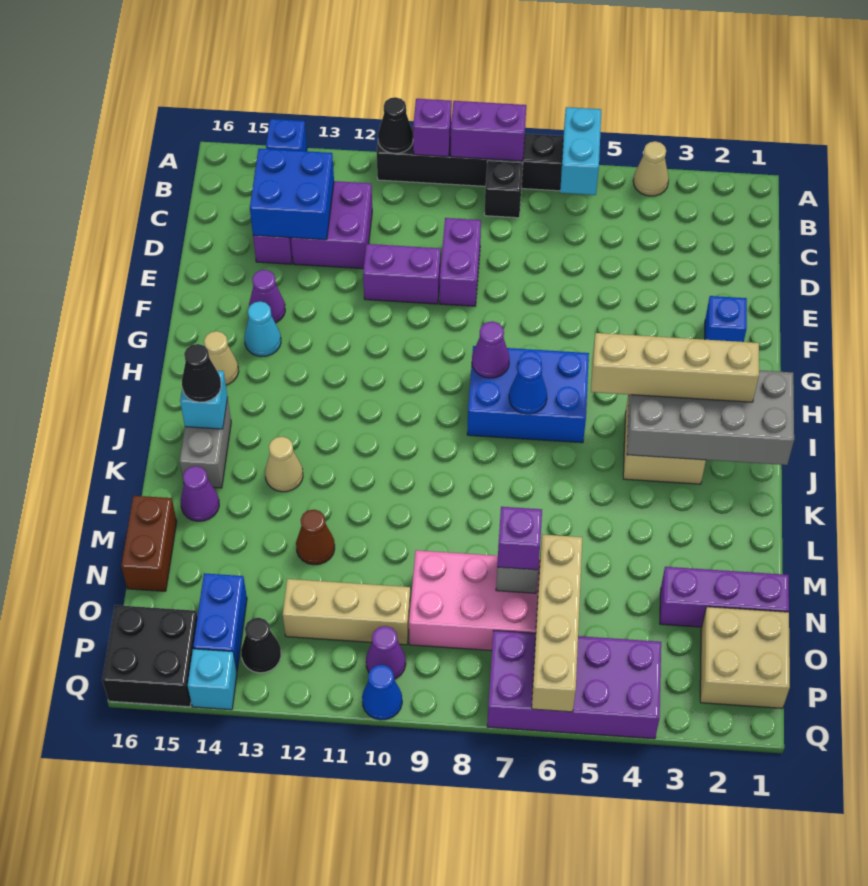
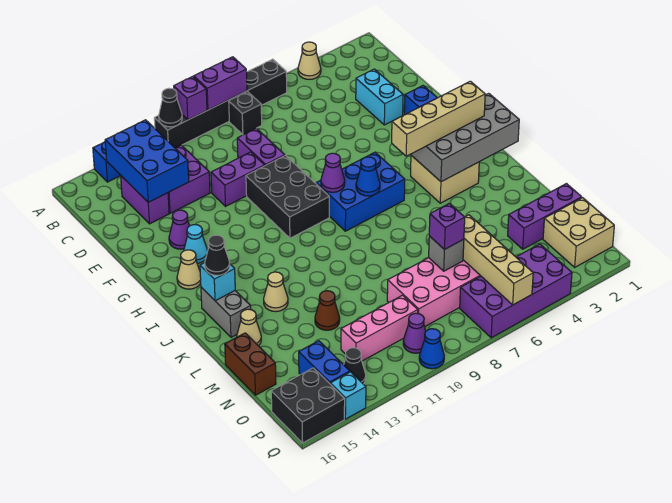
cyan 1x2 brick [560,107,601,195] -> cyan 1x2 brick moved to [356,69,403,125]
blue 2x2 brick [250,149,334,240] -> blue 2x3 brick [105,120,189,202]
none -> black 2x3 brick [246,156,329,238]
purple 1x1 cone [181,466,219,521] -> tan 1x1 cone [237,309,261,346]
tan 1x3 brick [283,579,411,645] -> pink 1x3 brick [341,295,418,361]

